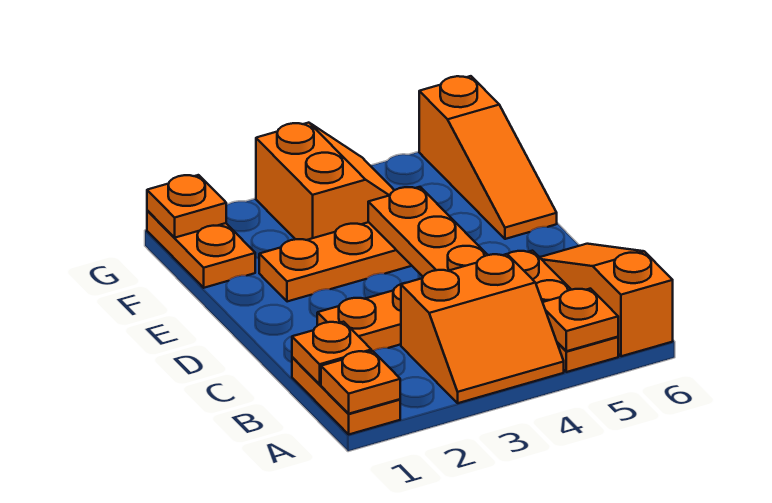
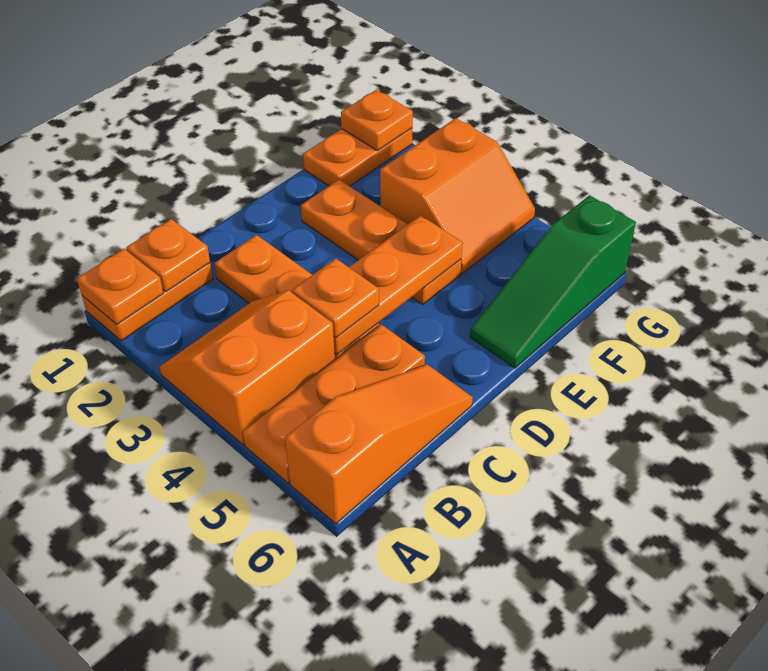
orange 2x2 slope [401,254,564,403] -> orange 2x2 slope turned to [160,291,335,445]
orange 1x1 plate [543,289,618,351] -> orange 1x1 plate moved to [292,259,379,338]
orange 1x3 slope [419,76,557,239] -> green 1x3 slope [470,195,636,368]

